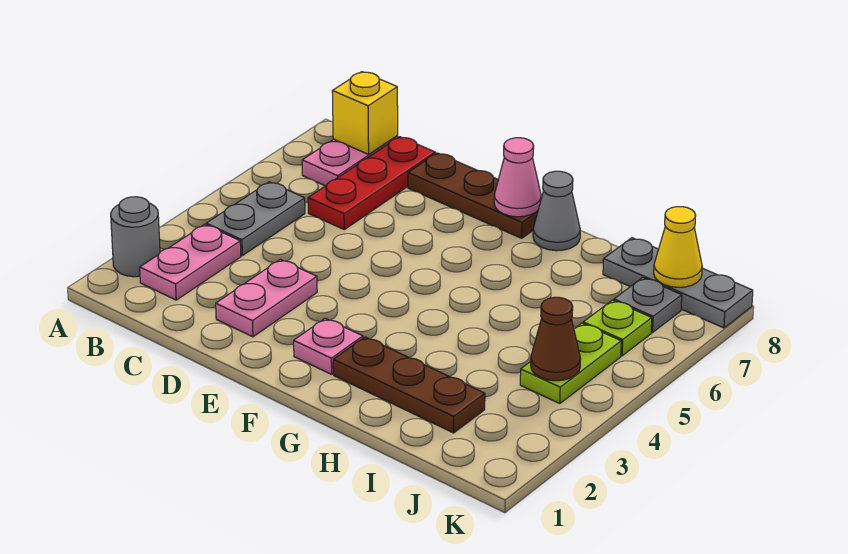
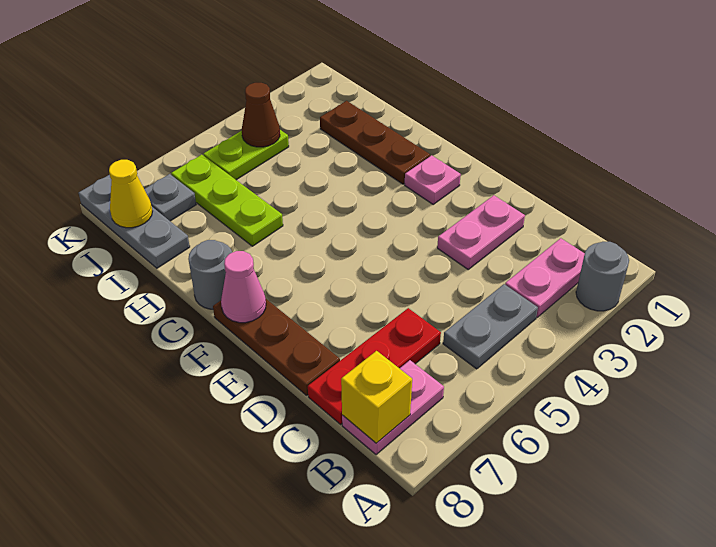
grey 1x1 cone [533,171,580,251] -> grey 1x1 round brick [188,240,232,309]
lime 1x1 plate [583,300,652,356] -> lime 1x3 plate [171,155,283,246]

